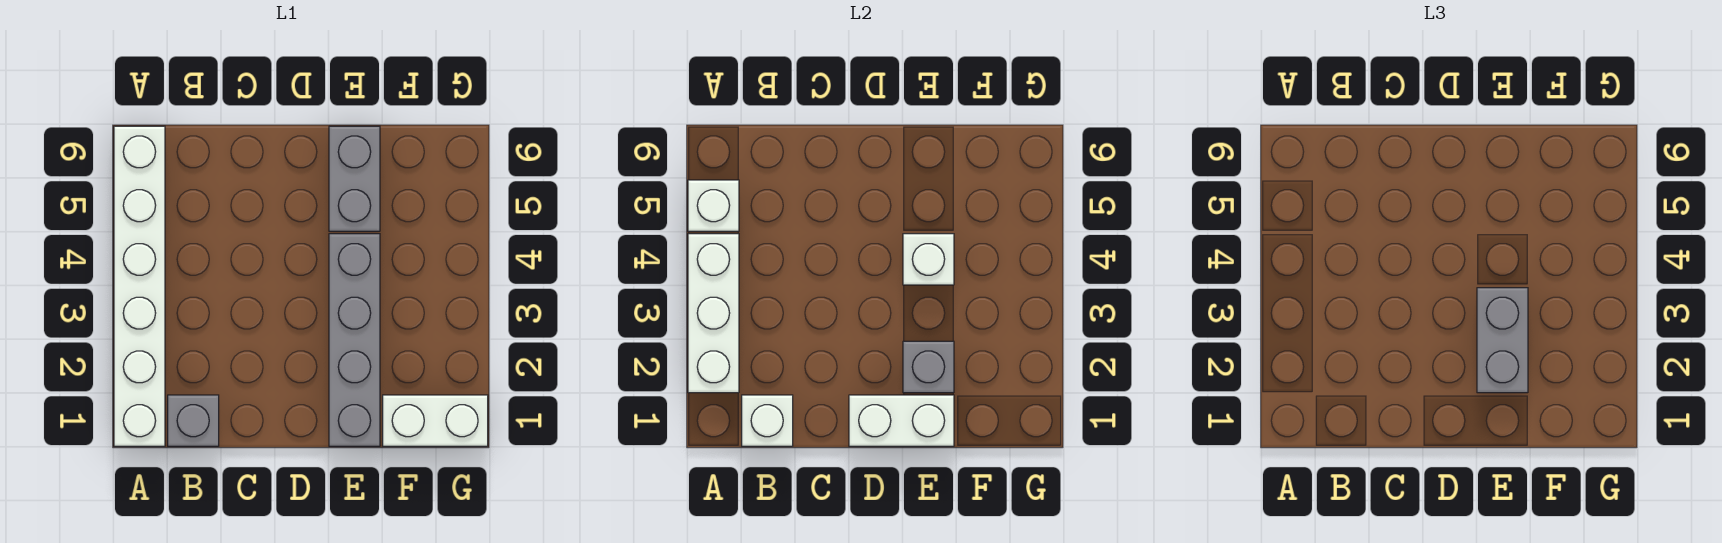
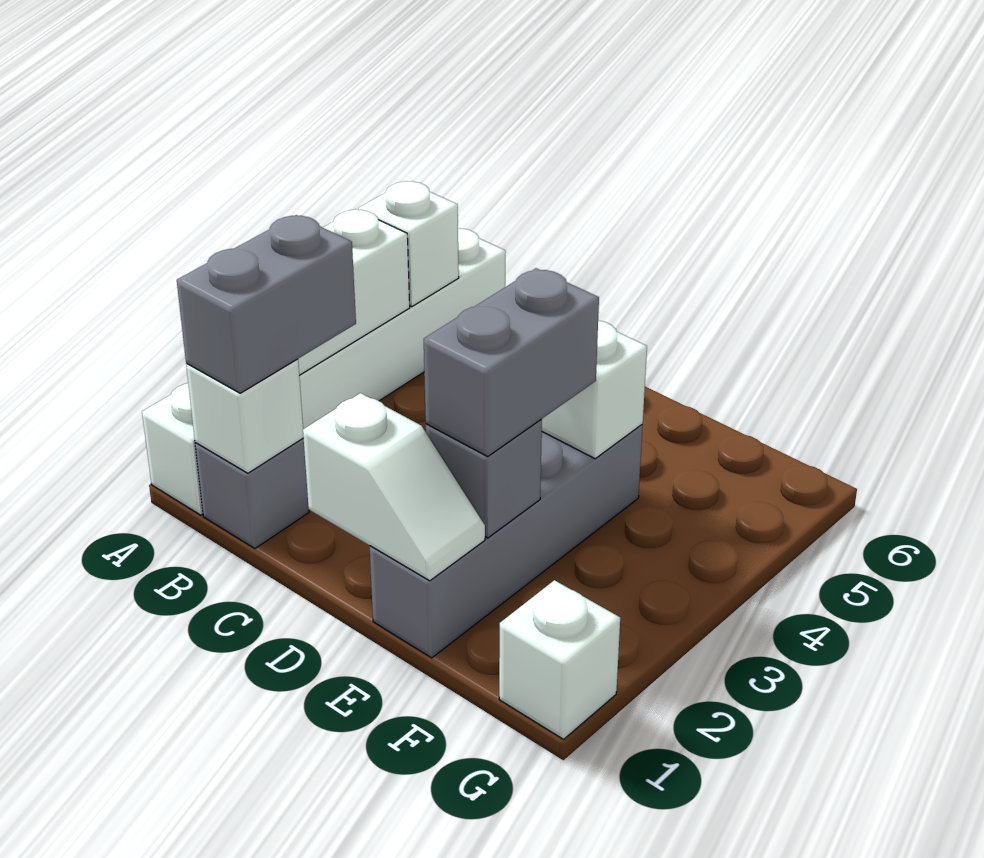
white 1x2 brick [849,395,954,446] -> white 1x2 slope [303,393,485,581]
grey 1x2 brick [329,126,380,231] -> grey 1x2 brick moved to [177,215,356,393]
white 1x2 brick [383,395,488,446] -> white 1x1 brick [499,580,620,739]

